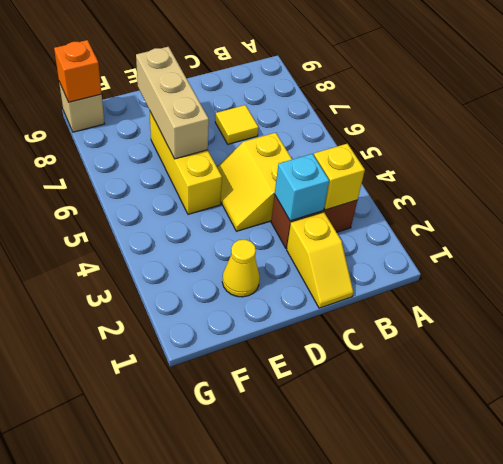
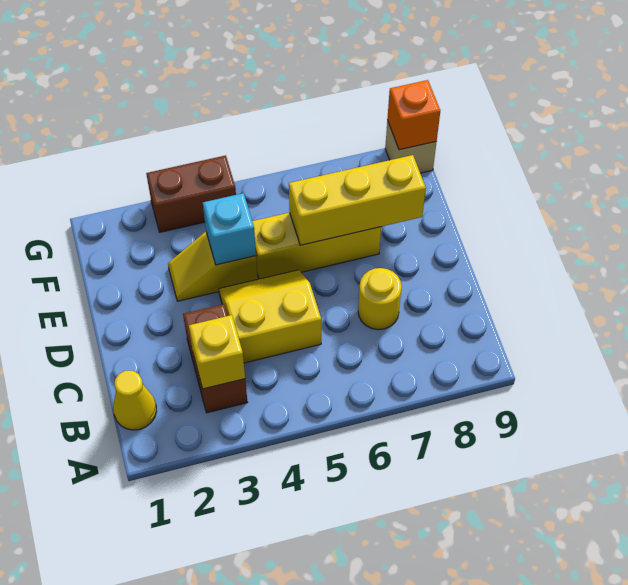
yellow 1x2 slope [287,212,353,308] -> yellow 1x2 slope moved to [168,232,258,301]
cyan 1x1 brick [275,154,329,221] -> cyan 1x1 brick moved to [203,193,256,265]
yellow 1x1 tile [215,105,259,144] -> yellow 1x1 round brick [358,268,402,330]
yellow 1x1 cone [222,240,260,297] -> yellow 1x1 cone moved to [113,371,156,430]
tan 1x3 brick [136,47,209,159] -> yellow 1x3 brick [289,155,426,245]
none -> brown 1x2 brick [146,155,236,232]

